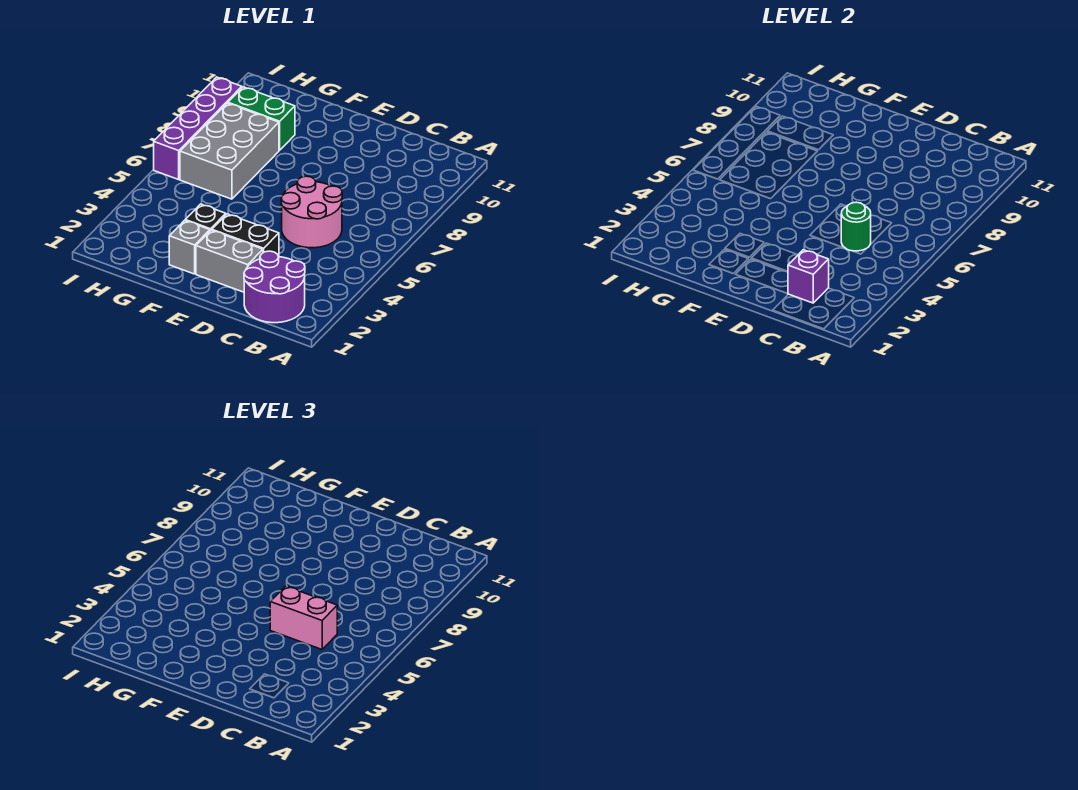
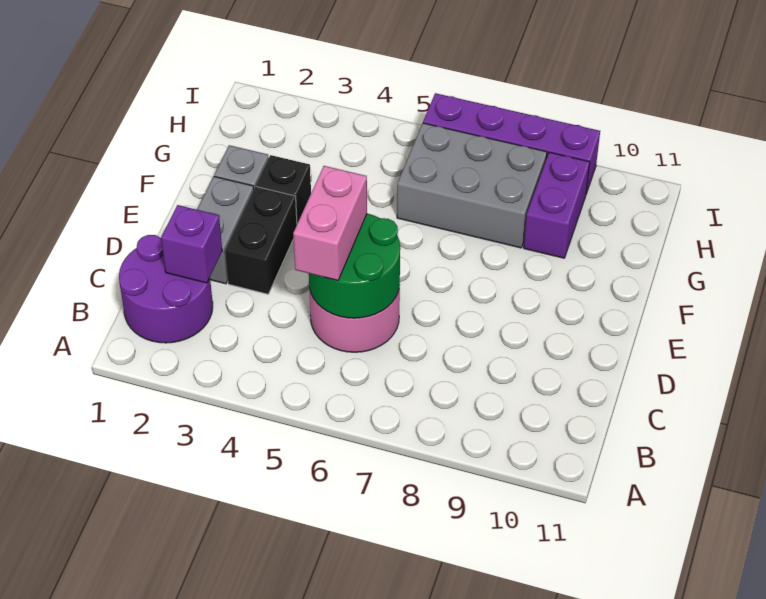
green 1x1 round brick [841,202,871,251] -> green 2x2 round brick [309,214,400,318]
green 1x2 brick [228,87,295,150] -> purple 1x2 brick [524,152,590,258]

